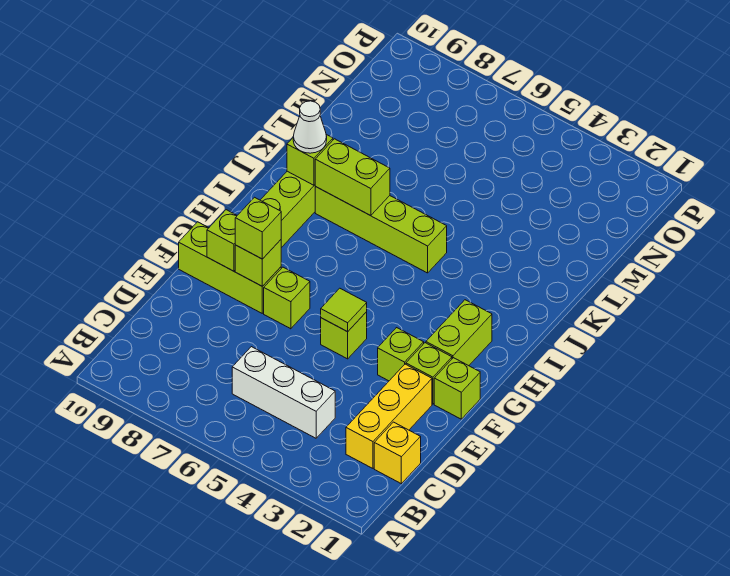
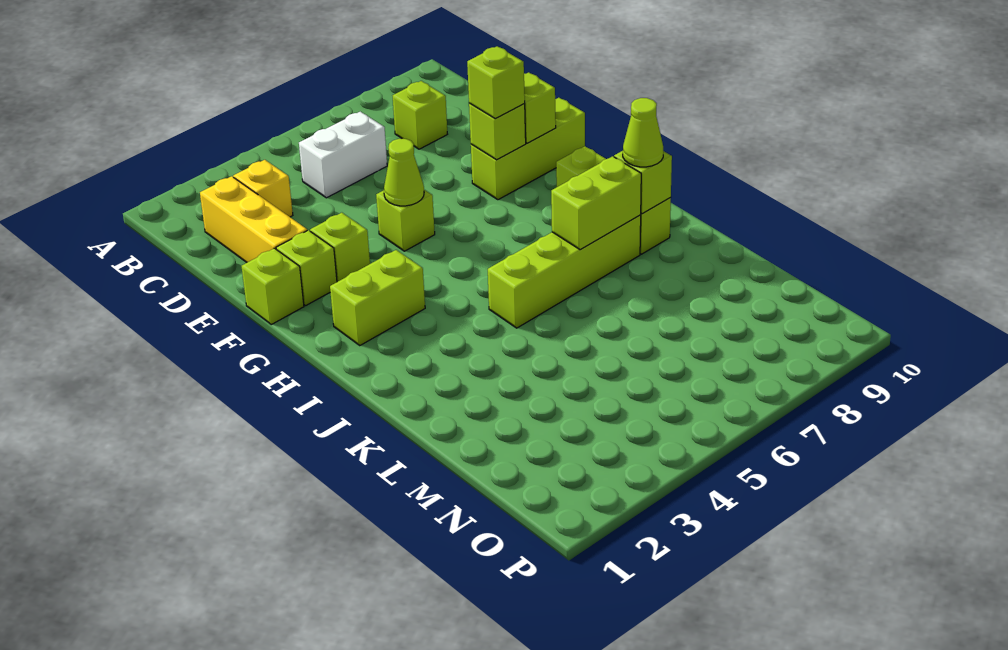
yellow 1x1 brick [374,422,421,484] -> yellow 1x1 brick moved to [233,160,293,217]
white 1x3 brick [232,347,335,438] -> white 1x2 brick [299,112,387,198]
lime 1x1 tile [321,288,367,332] -> lime 1x1 cone [384,139,424,206]
lime 1x1 brick [264,267,310,329] -> lime 1x1 brick moved to [393,81,447,149]
lime 1x2 brick [426,300,492,366] -> lime 1x2 brick turned to [330,250,425,345]
white 1x1 cone [293,101,327,153] -> lime 1x1 cone [623,98,663,167]

